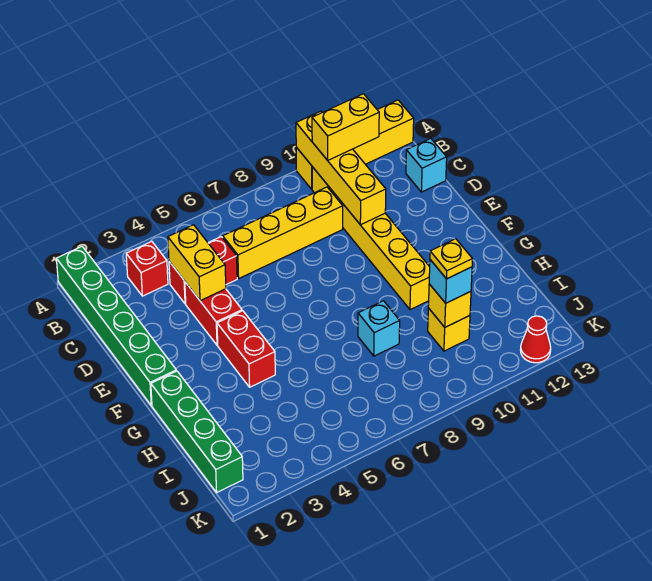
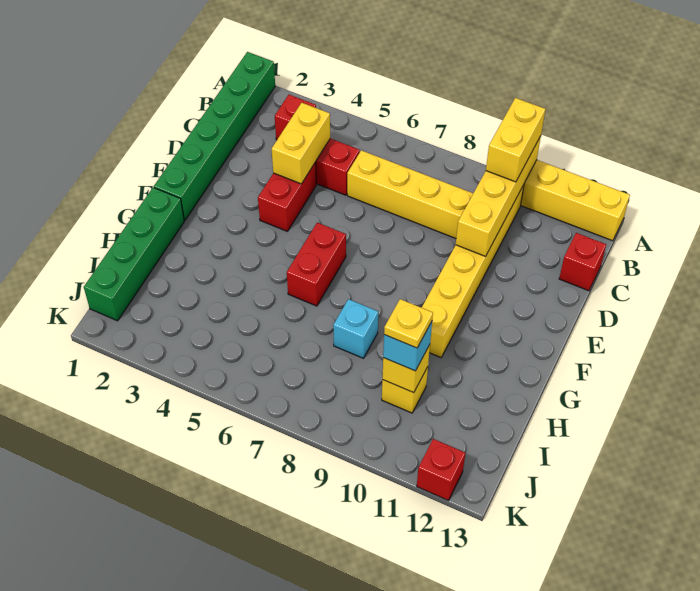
yellow 1x2 brick [312,94,379,160] -> yellow 1x2 brick turned to [486,98,545,182]
cyan 1x1 brick [406,138,447,192] -> red 1x1 brick [559,233,606,291]
red 1x2 brick [217,311,275,387] -> red 1x2 brick moved to [287,223,346,306]
red 1x1 cone [521,316,551,363] -> red 1x1 brick [417,439,465,501]

